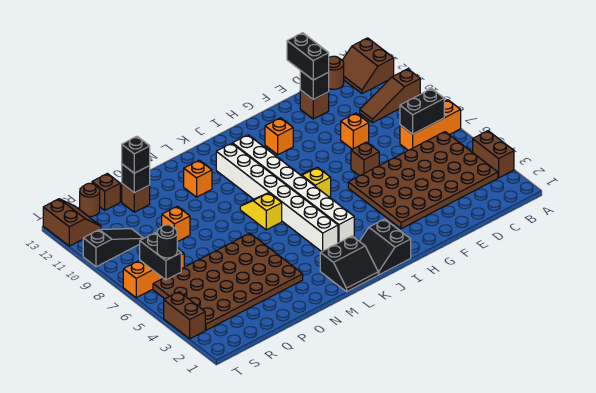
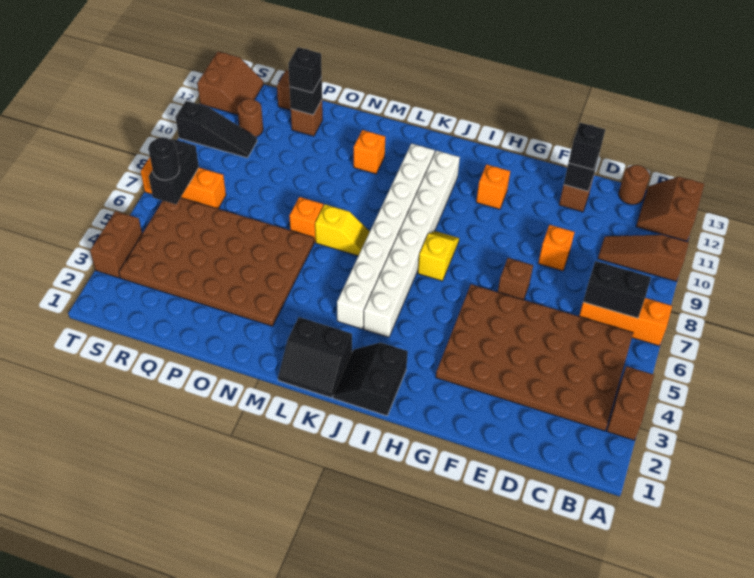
black 1x2 brick [287,33,329,80] -> black 1x1 brick [568,123,605,170]
yellow 1x2 slope [240,193,282,230] -> yellow 1x2 slope turned to [315,204,370,256]
orange 1x1 brick [162,206,190,242] -> orange 1x1 brick moved to [289,197,323,243]
brown 1x1 round brick [80,183,100,217] -> brown 1x1 round brick moved to [237,99,263,137]

